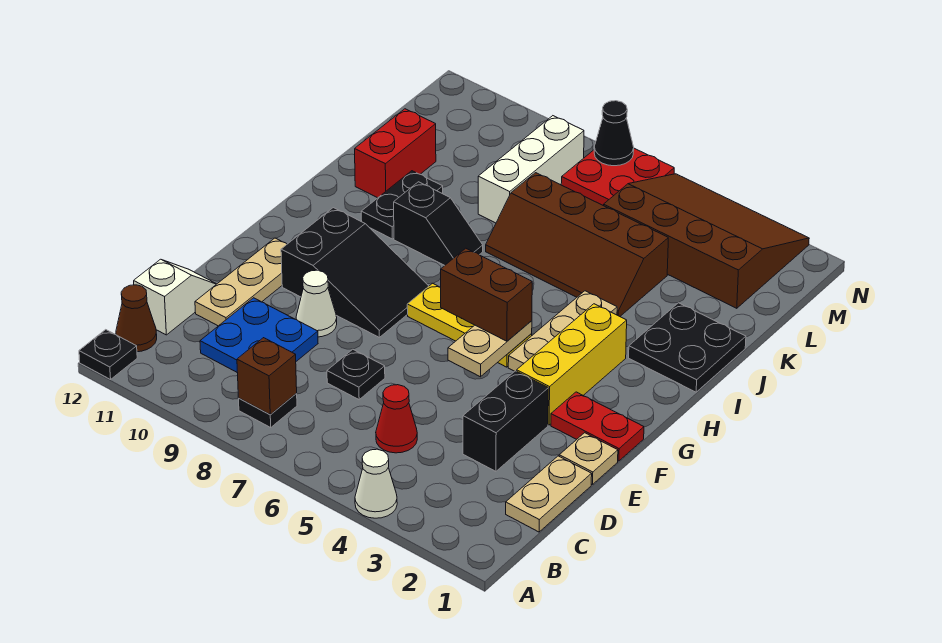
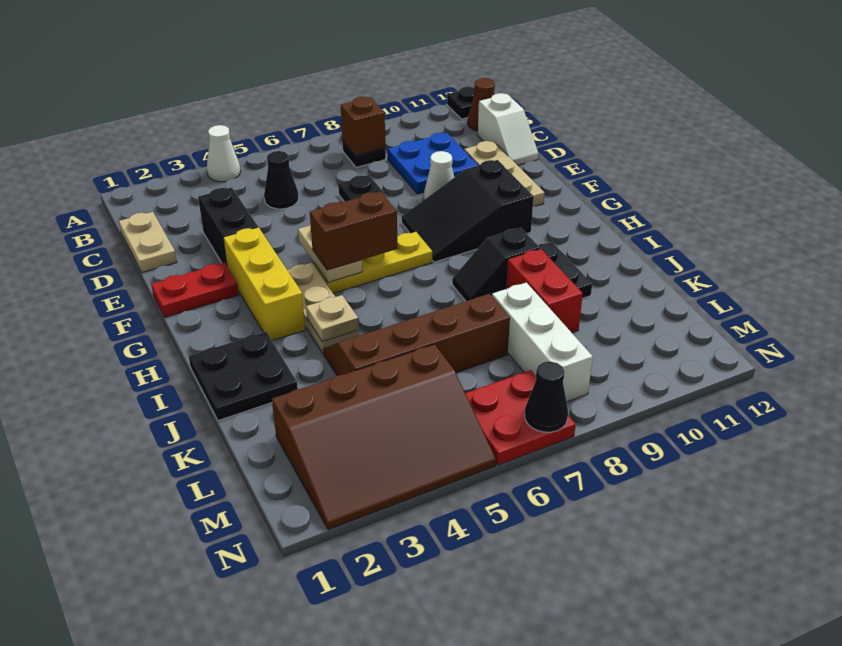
red 1x1 cone [376,385,417,453] -> black 1x1 cone [264,151,299,209]
tan 1x1 plate [559,433,618,485] -> tan 1x1 plate moved to [306,295,359,342]
red 1x2 brick [355,109,436,198] -> red 1x2 brick moved to [506,249,583,333]

